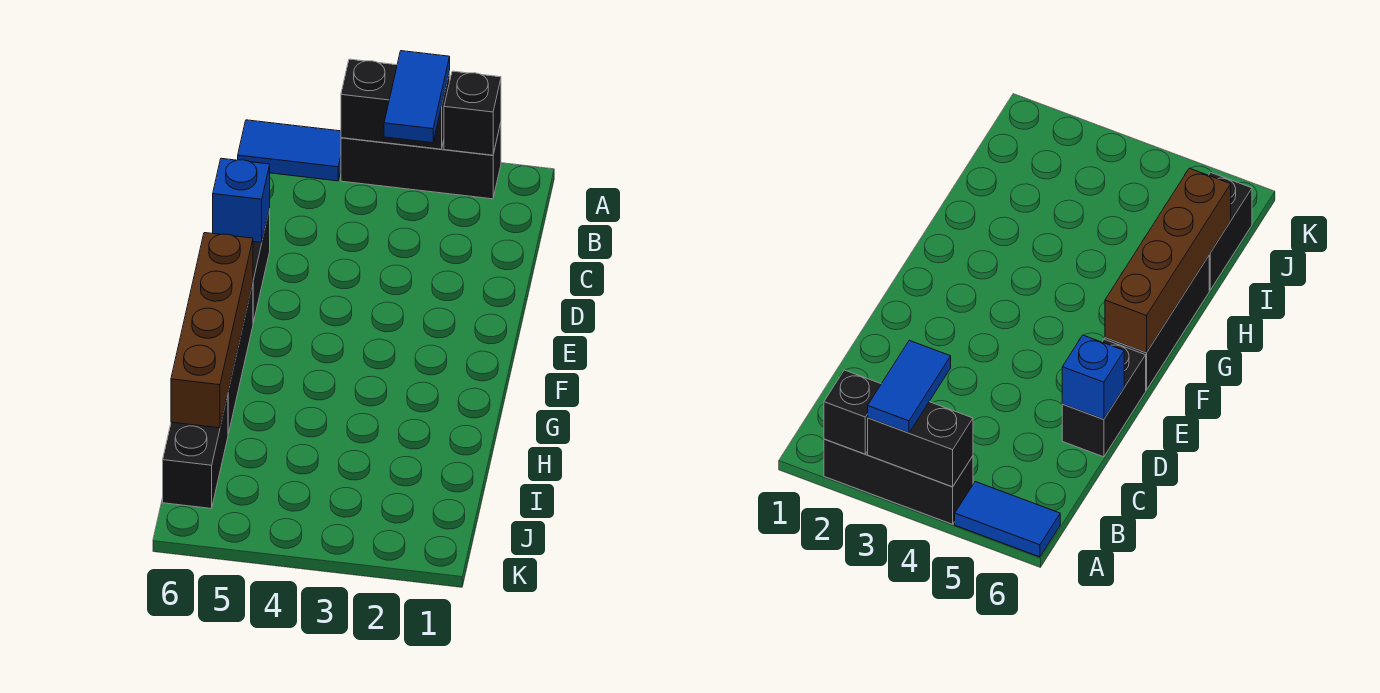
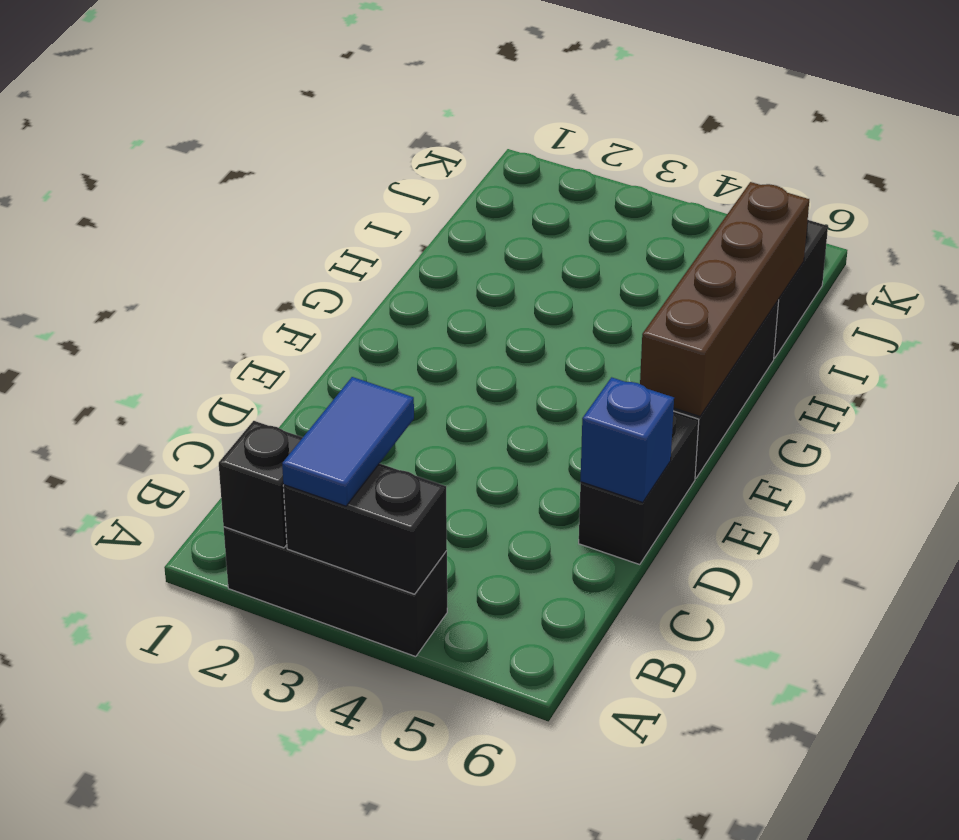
blue 1x2 tile [238,120,341,181] -> none

